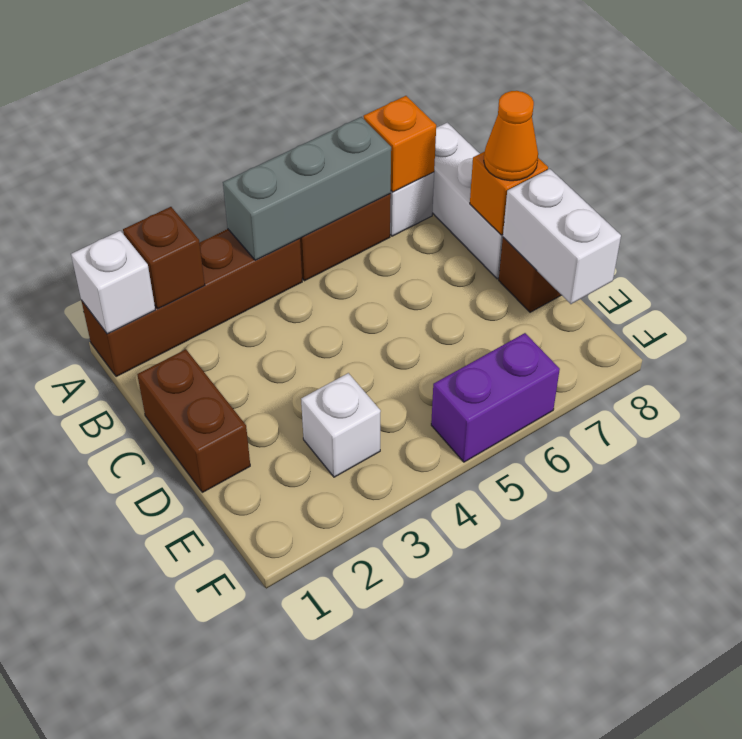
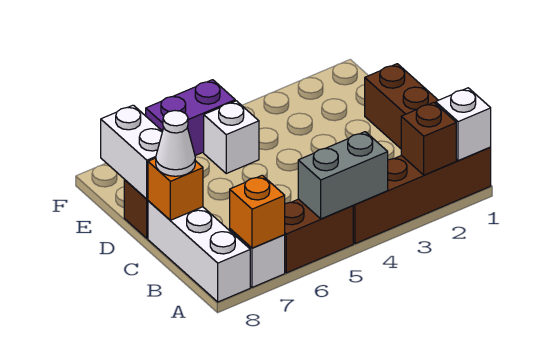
grey 1x3 brick [223,117,391,260] -> grey 1x2 brick [298,132,388,219]
orange 1x1 cone [484,91,538,181] -> white 1x1 cone [156,110,195,176]
white 1x1 brick [301,373,381,477] -> white 1x1 brick moved to [204,101,259,173]

